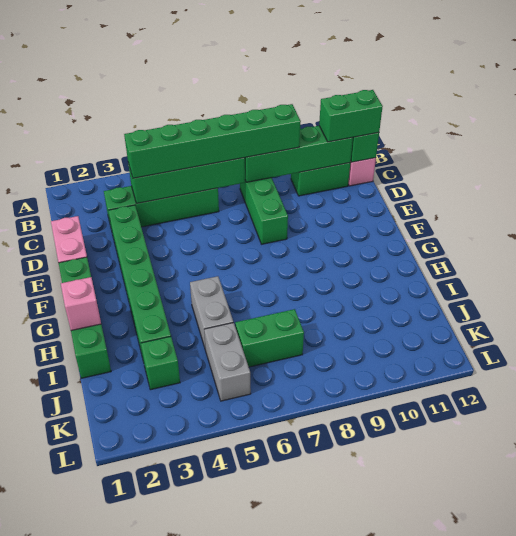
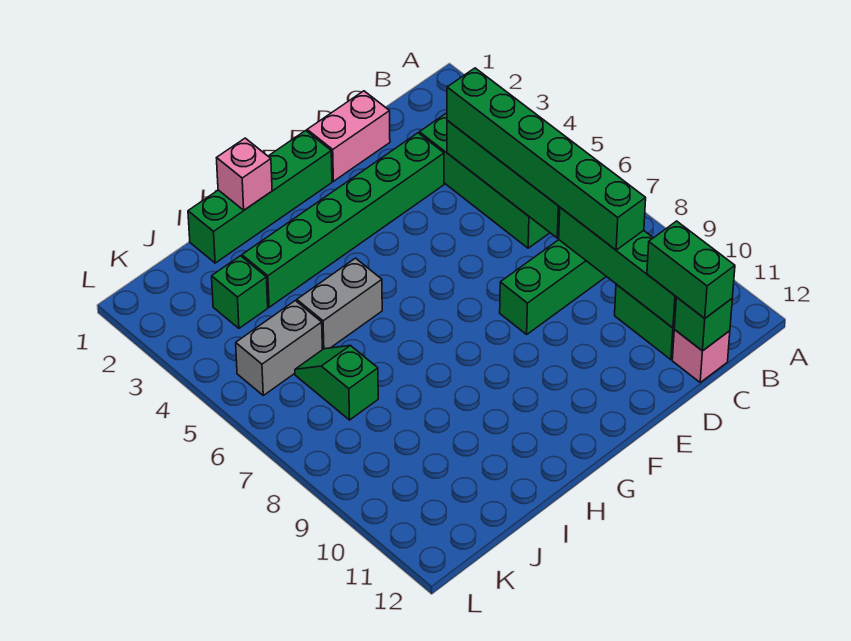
green 1x2 brick [235,309,304,367] -> green 1x2 slope [295,345,378,420]

